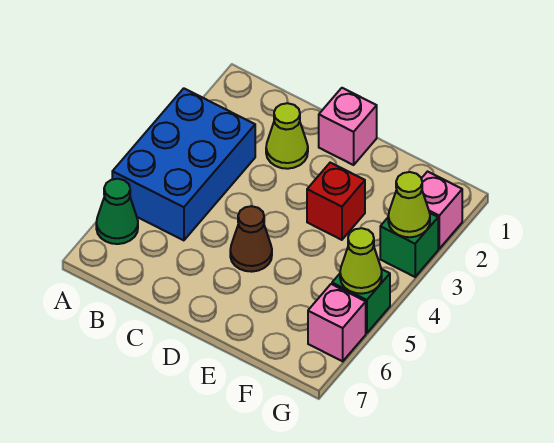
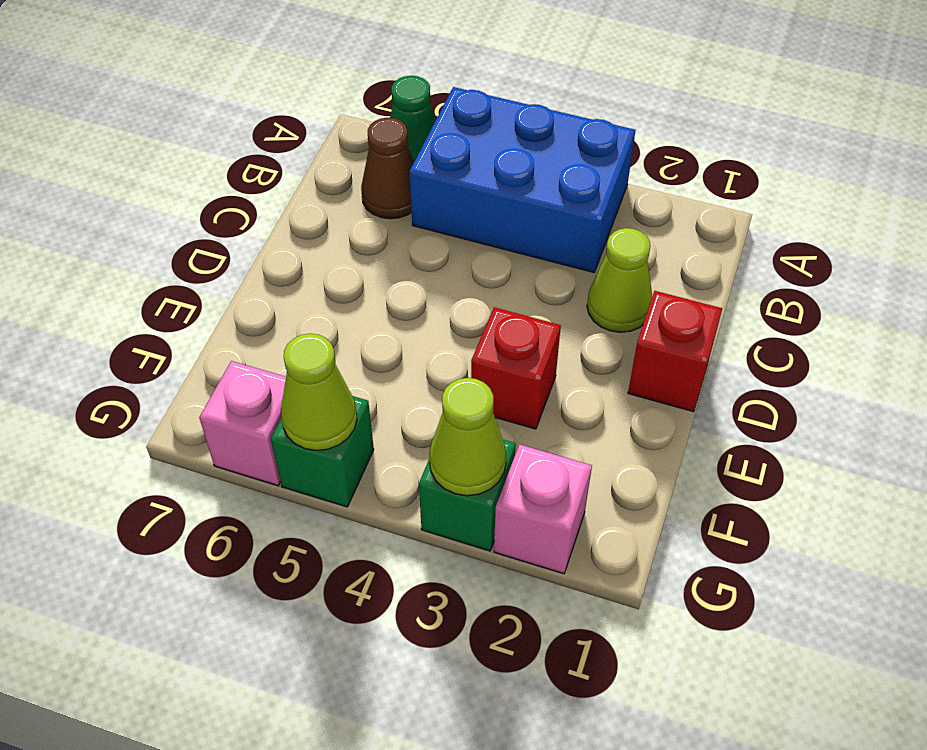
pink 1x1 brick [319,88,377,165] -> red 1x1 brick [628,291,722,412]
brown 1x1 cone [230,206,272,272] -> brown 1x1 cone moved to [361,118,414,219]

